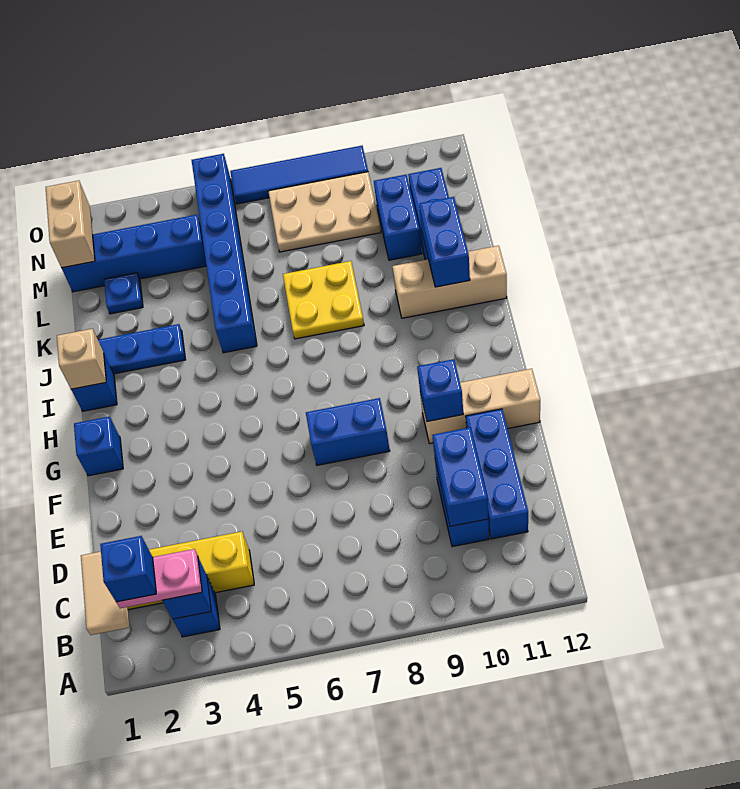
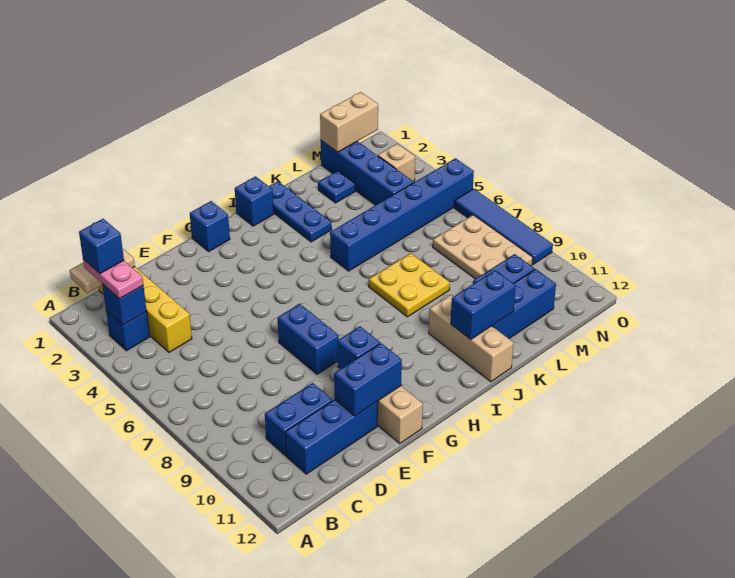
blue 1x2 brick [432,428,488,527] -> blue 1x2 brick moved to [334,343,402,416]
tan 1x1 brick [57,329,106,389] -> tan 1x1 brick moved to [378,144,415,182]

